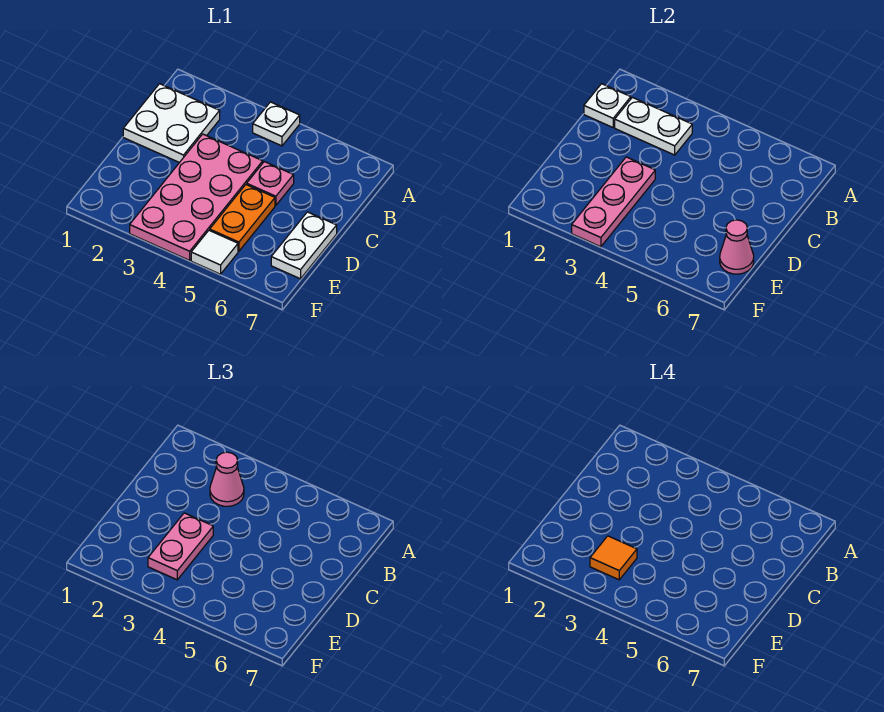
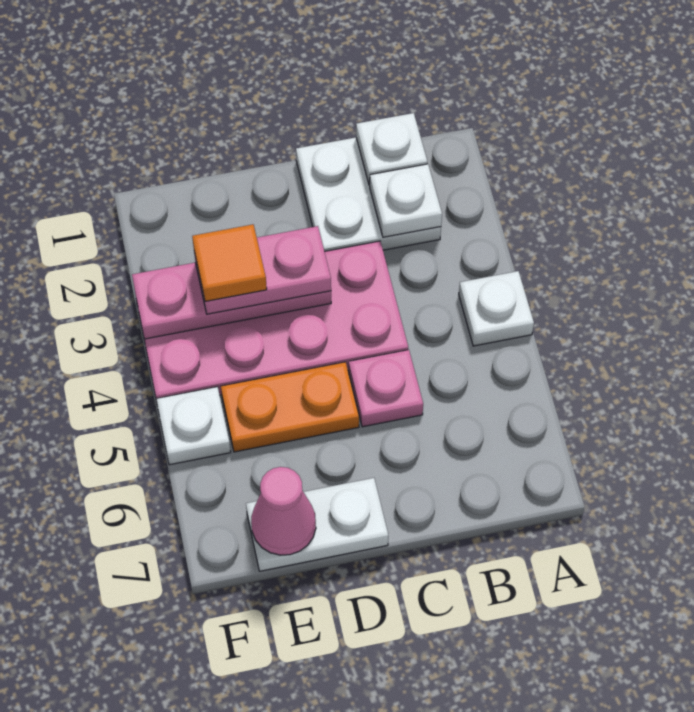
white 1x2 plate [615,97,692,155] -> white 1x1 plate [370,164,442,237]
pink 1x1 cone [210,452,244,506] -> none
white 1x1 tile [191,230,238,274] -> white 1x1 plate [156,387,231,465]

